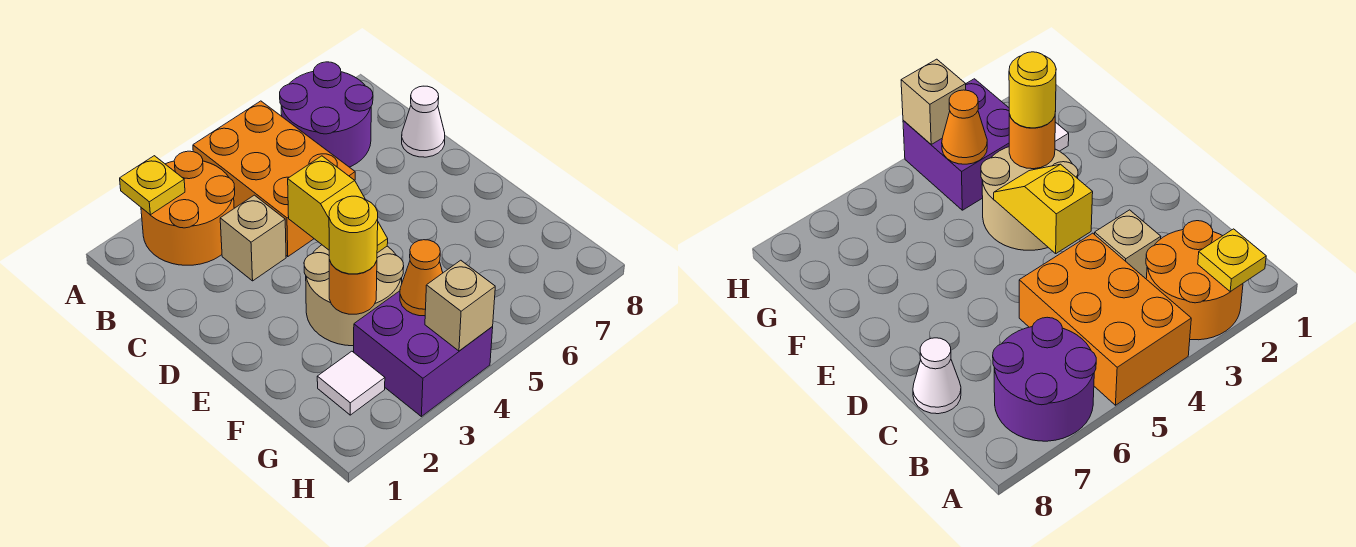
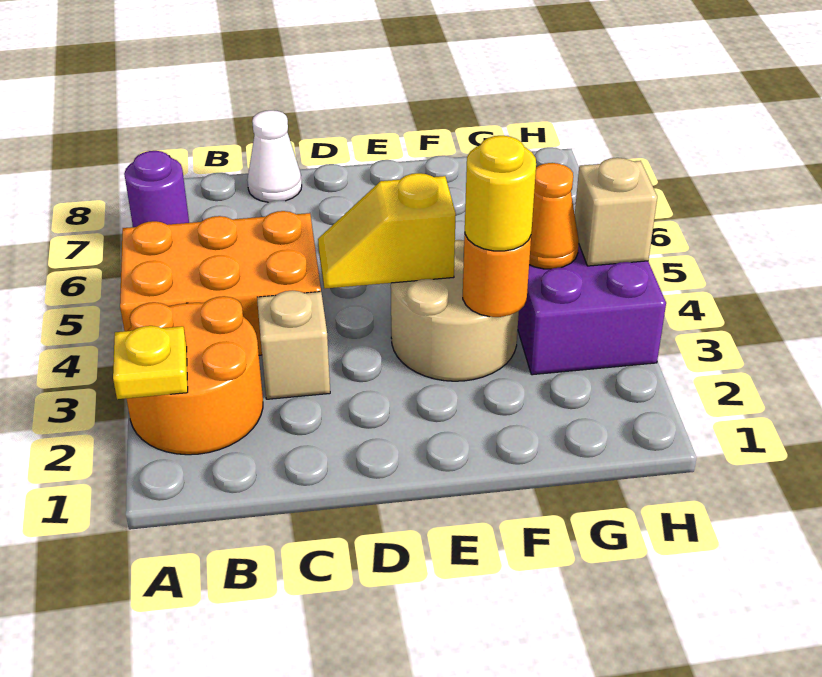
purple 2x2 round brick [280,62,373,167] -> purple 1x1 round brick [124,151,189,227]
yellow 1x2 slope [288,156,388,253] -> yellow 1x2 slope turned to [318,173,456,289]
white 1x1 tile [317,351,385,415] -> none

